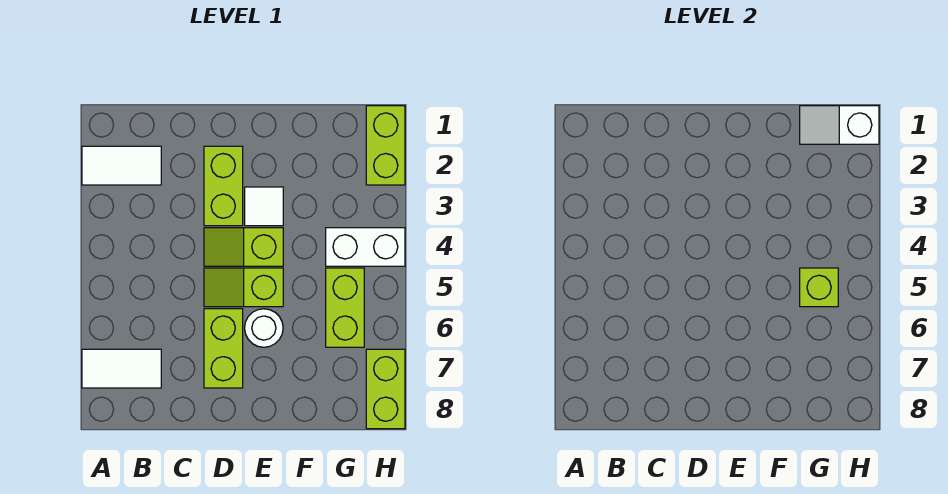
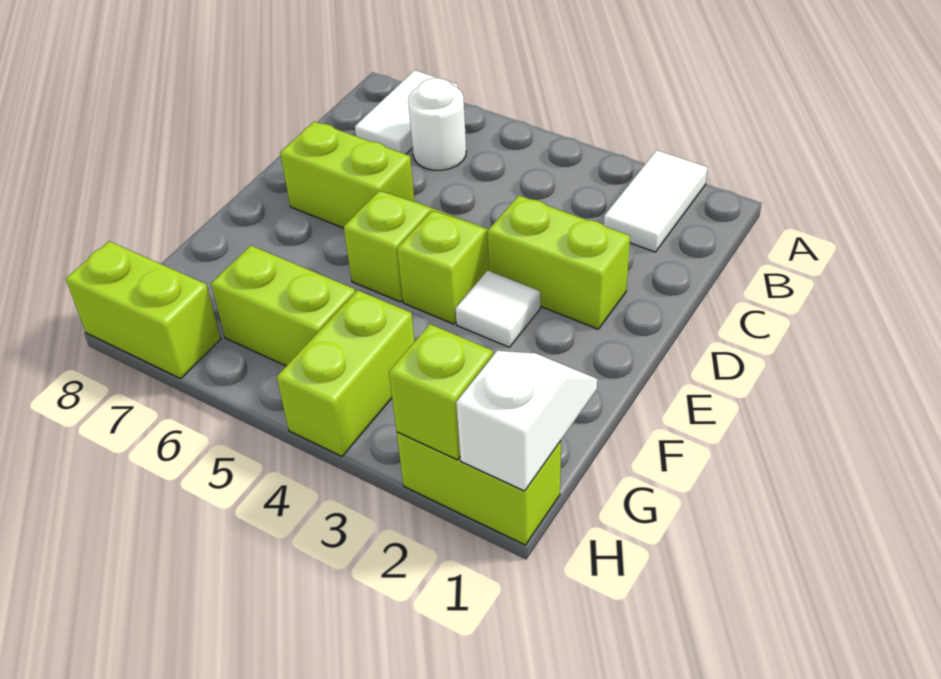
white 1x1 round brick [245,309,283,347] -> white 1x1 round brick moved to [408,78,466,170]
white 1x2 brick [326,228,405,266] -> lime 1x2 brick [277,290,415,456]
lime 1x1 brick [800,268,838,307] -> lime 1x1 brick moved to [389,324,493,460]

